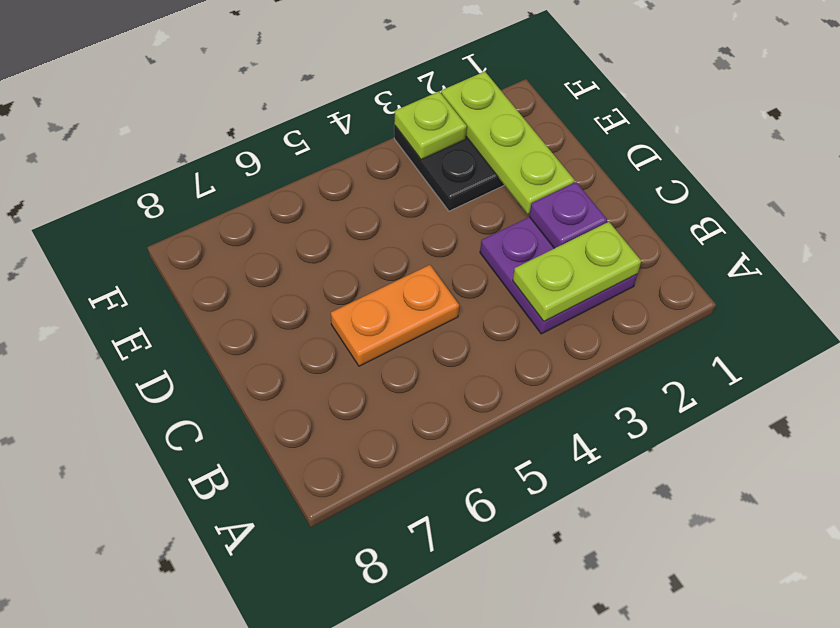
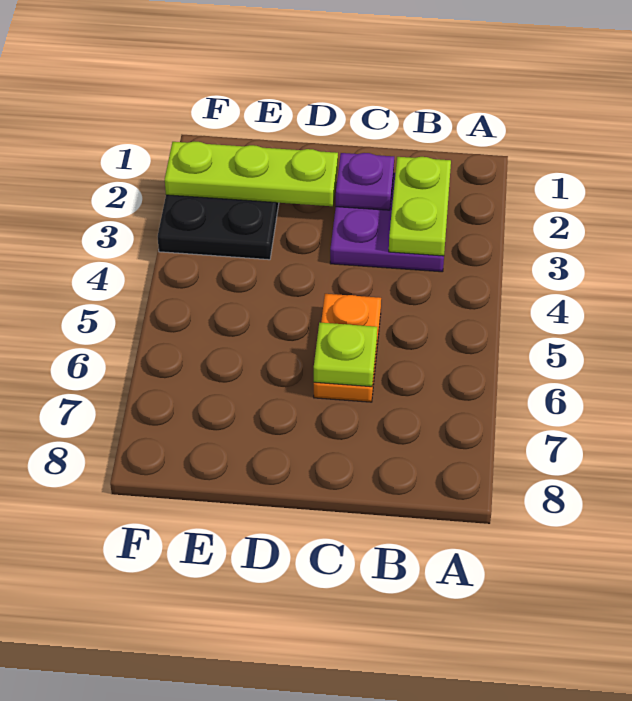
lime 1x1 plate [394,92,467,160] -> lime 1x1 plate moved to [314,323,377,387]

